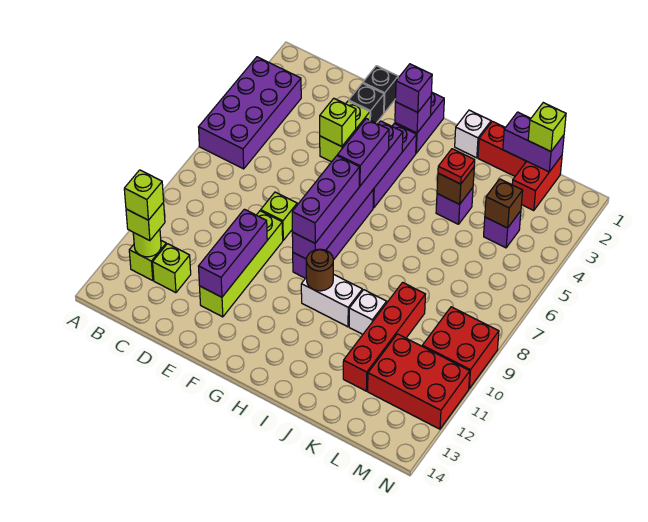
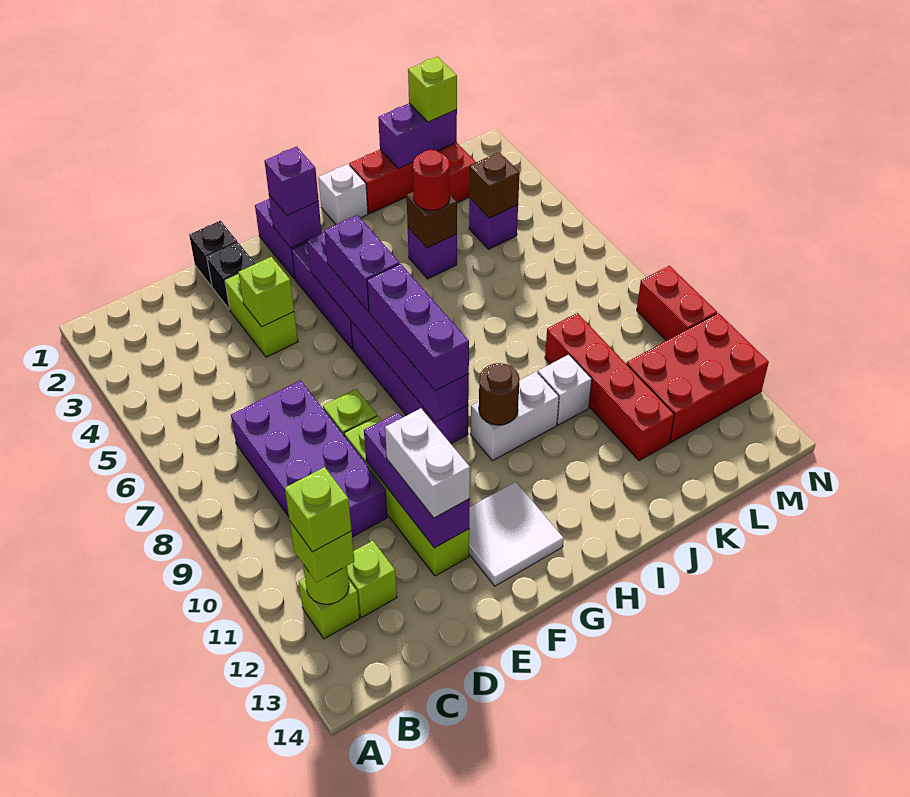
purple 2x4 brick [199,57,301,169] -> purple 2x4 brick moved to [231,380,387,537]
none -> white 1x2 brick [385,408,470,518]
none -> white 2x2 tile [469,482,564,586]
red 1x1 plate [438,149,475,184] -> red 1x1 round brick [412,150,450,211]
red 2x2 brick [422,307,499,389] -> red 1x2 brick [637,266,717,341]

